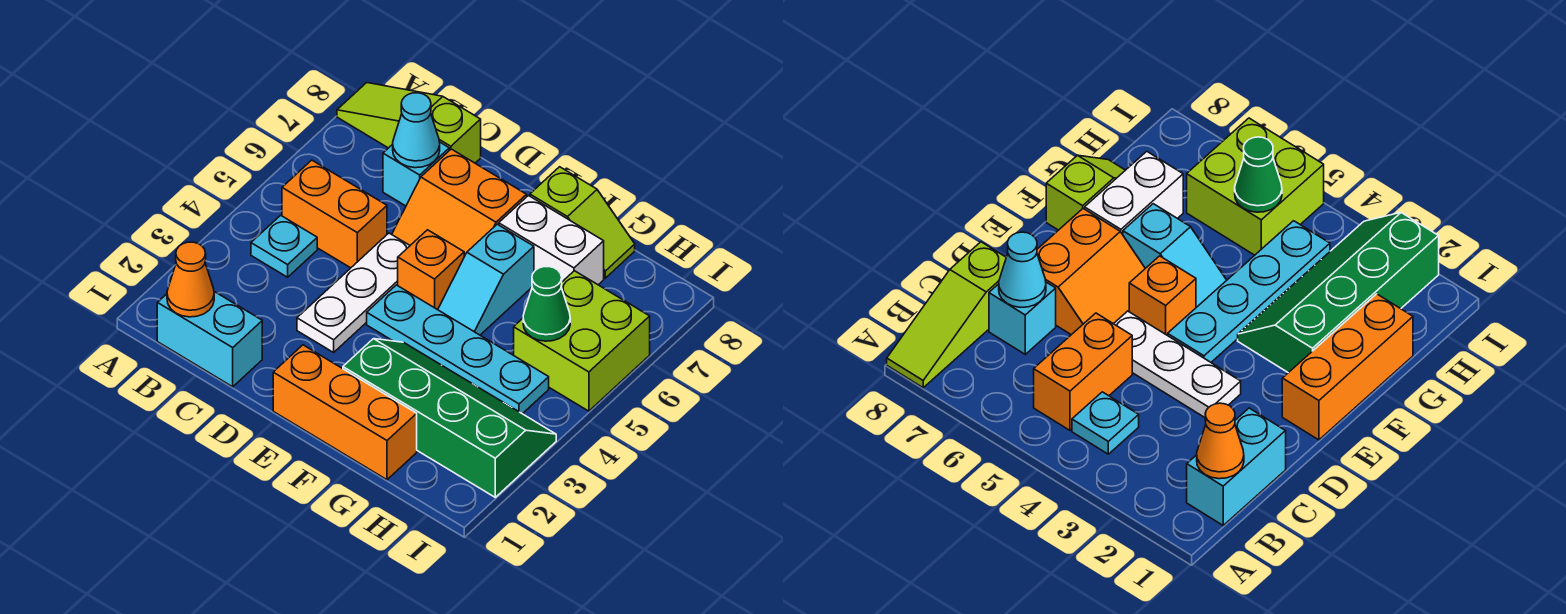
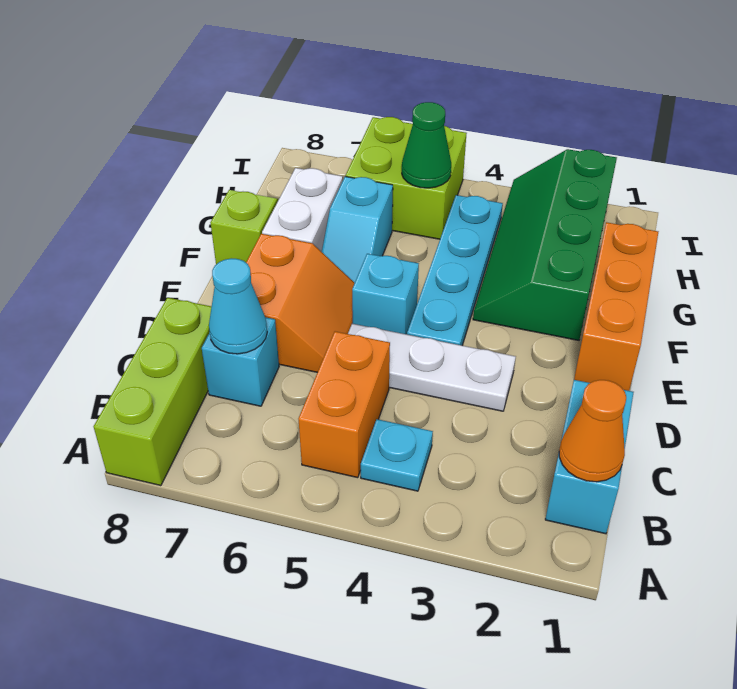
lime 1x3 slope [337,83,481,163] -> lime 1x3 brick [94,298,212,486]
orange 1x1 brick [398,230,464,310] -> cyan 1x1 brick [352,254,419,334]
cyan 1x2 slope [438,224,534,335] -> cyan 1x2 slope turned to [322,177,393,283]

